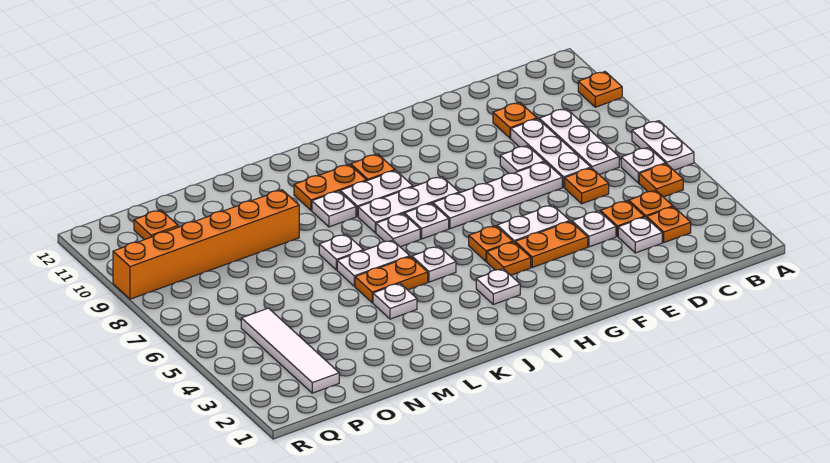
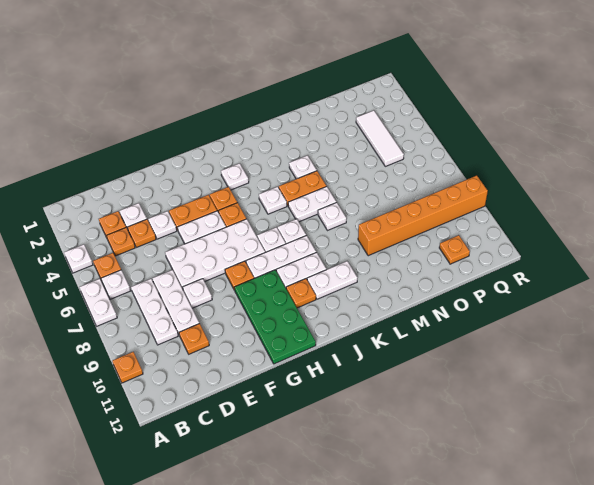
orange 1x1 plate [565,168,609,204] -> orange 1x1 plate moved to [225,261,254,290]
white 1x4 plate [433,162,562,229] -> white 2x4 plate [165,219,265,289]
none -> green 2x4 plate [234,270,316,364]
orange 1x2 plate [294,164,367,210] -> white 1x2 plate [307,261,357,299]
white 1x1 plate [312,191,356,227] -> white 1x1 plate moved to [64,244,93,273]
white 1x4 tile [241,308,339,393] -> white 1x3 tile [356,110,404,166]

